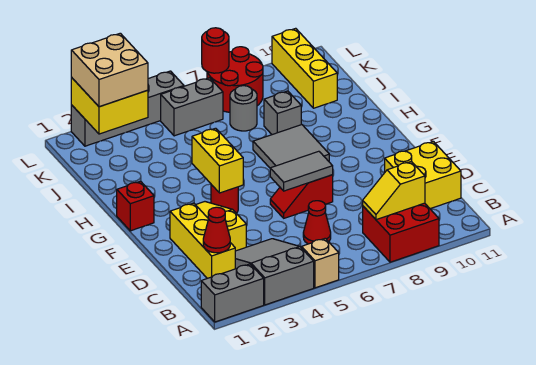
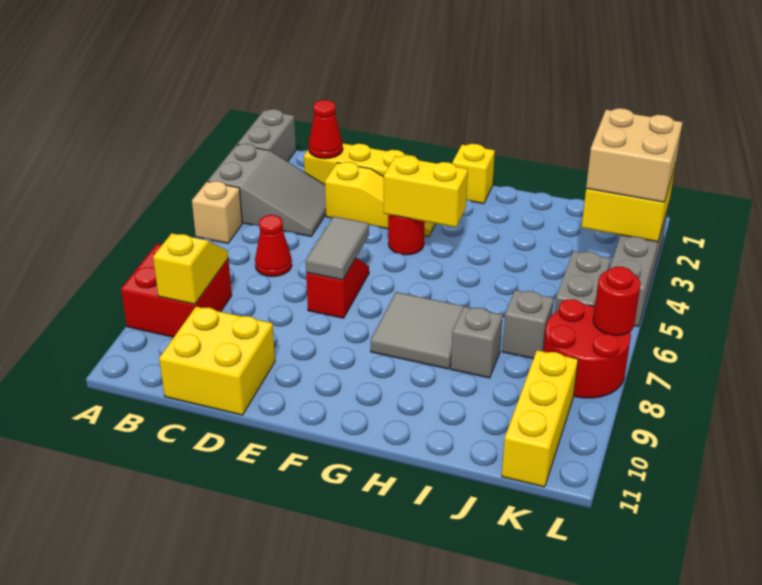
red 1x1 brick [117,181,154,231] -> yellow 1x1 brick [452,144,495,204]
grey 1x1 round brick [230,86,257,131] -> grey 1x1 brick [502,290,554,359]
yellow 1x3 brick [272,28,337,108] -> yellow 1x3 brick turned to [502,350,578,487]

